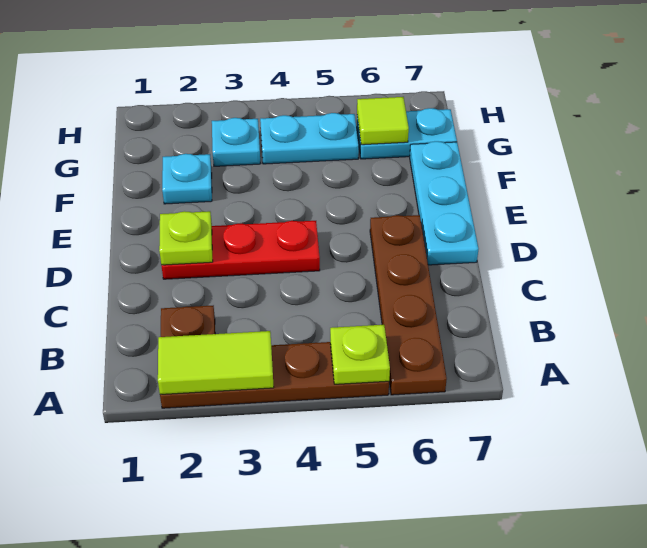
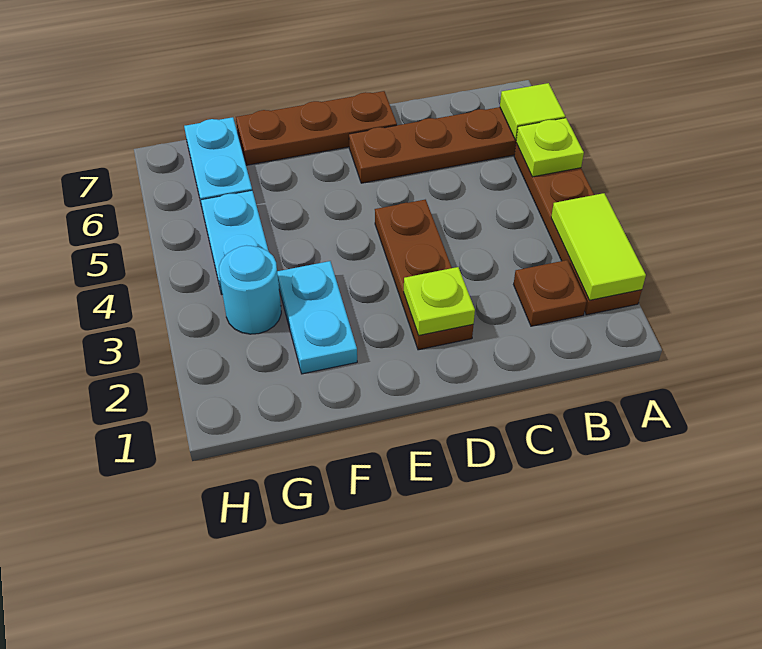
red 1x3 plate [161,221,320,279] -> brown 1x3 plate [375,200,473,350]
cyan 1x3 plate [410,141,478,265] -> brown 1x3 plate [236,91,397,165]
cyan 1x1 plate [162,154,212,204] -> cyan 1x2 plate [277,261,357,374]
cyan 1x1 plate [212,118,260,166] -> cyan 1x1 round brick [219,245,281,334]
lime 1x1 tile [357,97,409,145] -> lime 1x1 tile moved to [500,83,565,140]

